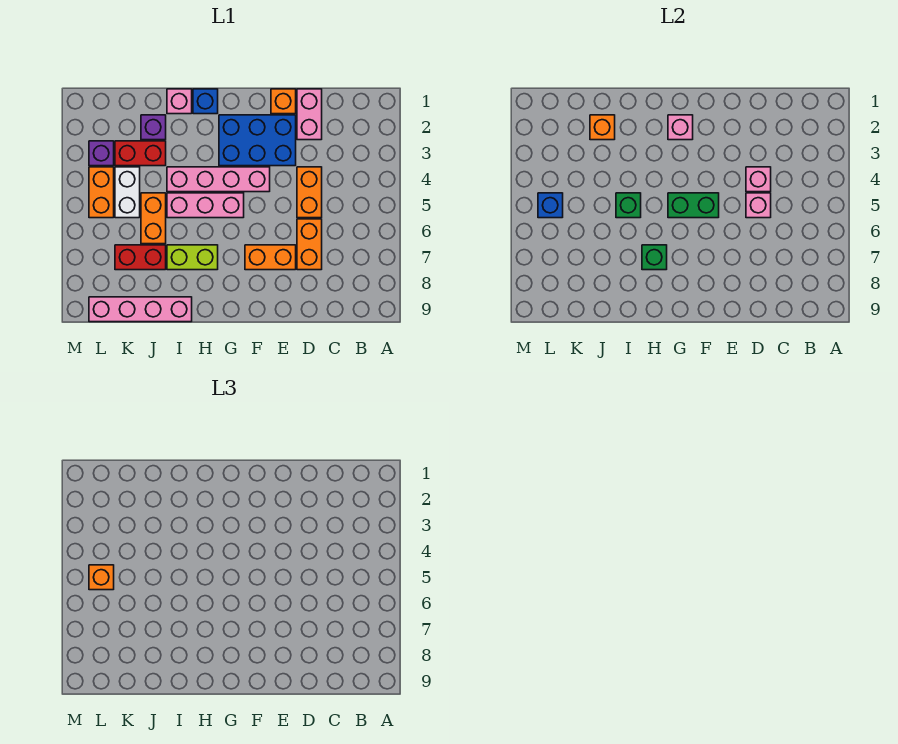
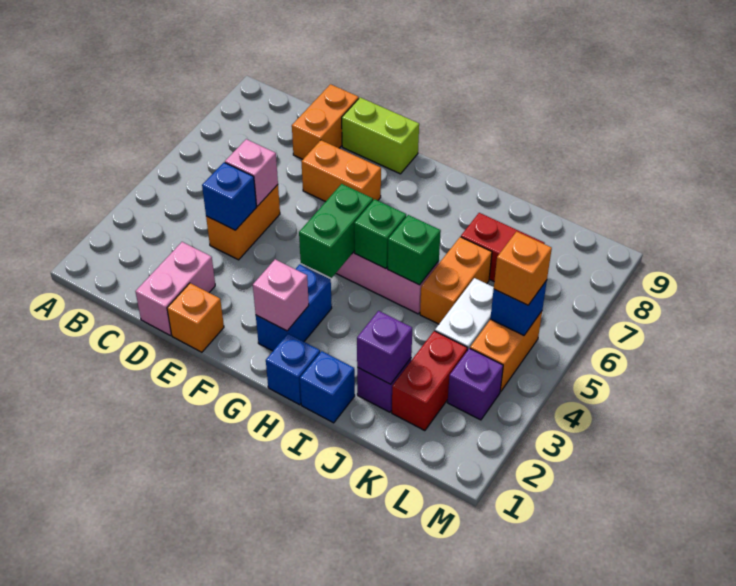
pink 1x1 brick [746,167,771,192] -> blue 1x1 brick [202,163,257,230]
orange 1x2 brick [297,219,322,270] -> orange 1x2 brick moved to [292,84,359,159]
blue 2x3 brick [219,115,296,166] -> blue 1x2 brick [256,264,332,351]
pink 1x4 brick [167,167,270,192] -> none
green 1x2 brick [668,193,719,218] -> green 1x2 brick turned to [299,184,373,278]
lime 1x2 brick [167,245,218,270] -> lime 1x2 brick moved to [342,97,419,174]
green 1x1 brick [642,245,667,270] -> green 1x1 brick moved to [354,199,406,269]
pink 1x1 brick [167,89,192,114] -> blue 1x1 brick [300,351,355,423]
pink 1x4 brick [89,297,192,322] -> none
orange 1x1 brick [590,115,615,140] -> purple 1x1 brick [357,311,412,384]
red 1x2 brick [115,141,166,166] -> red 1x2 brick turned to [392,331,467,431]

